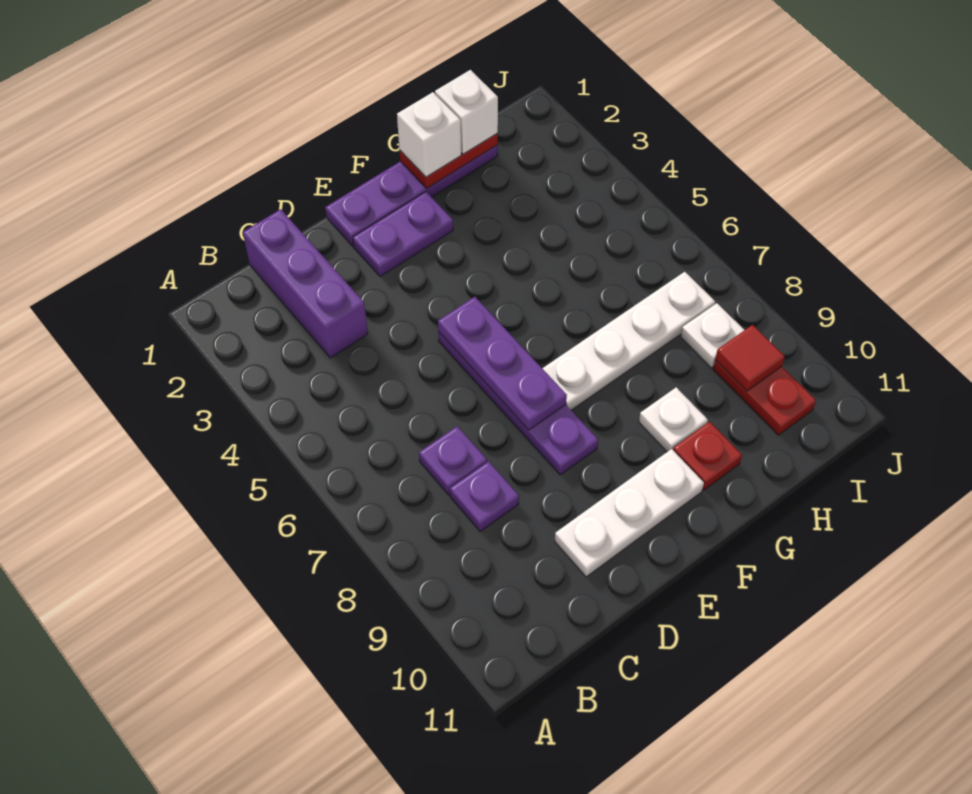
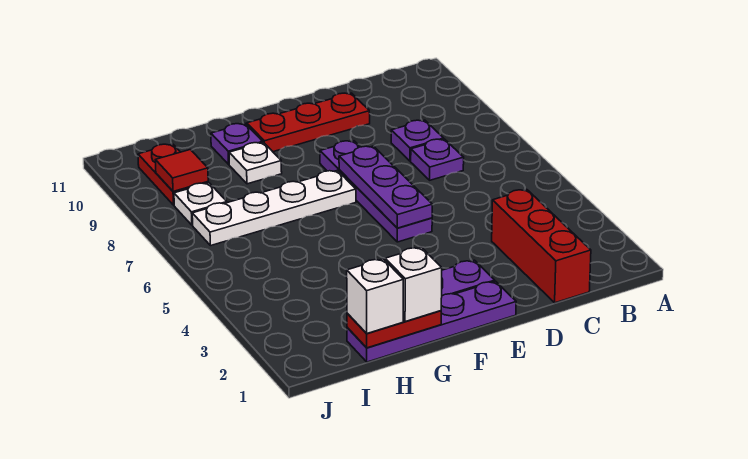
purple 1x3 brick [243,209,368,358] -> red 1x3 brick [492,190,591,303]
white 1x3 plate [555,449,704,577] -> red 1x3 plate [247,93,370,152]
red 1x1 plate [673,422,742,490] -> purple 1x1 plate [211,124,263,164]

